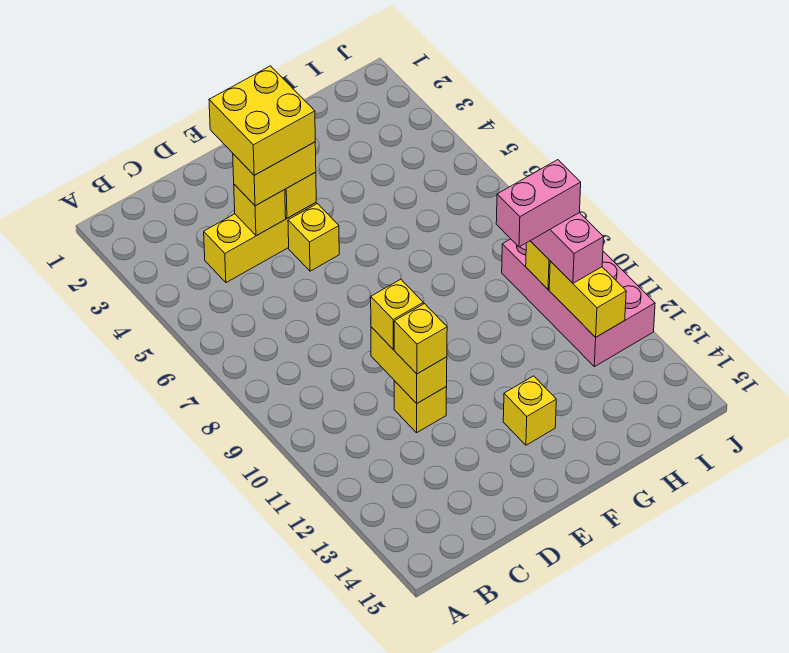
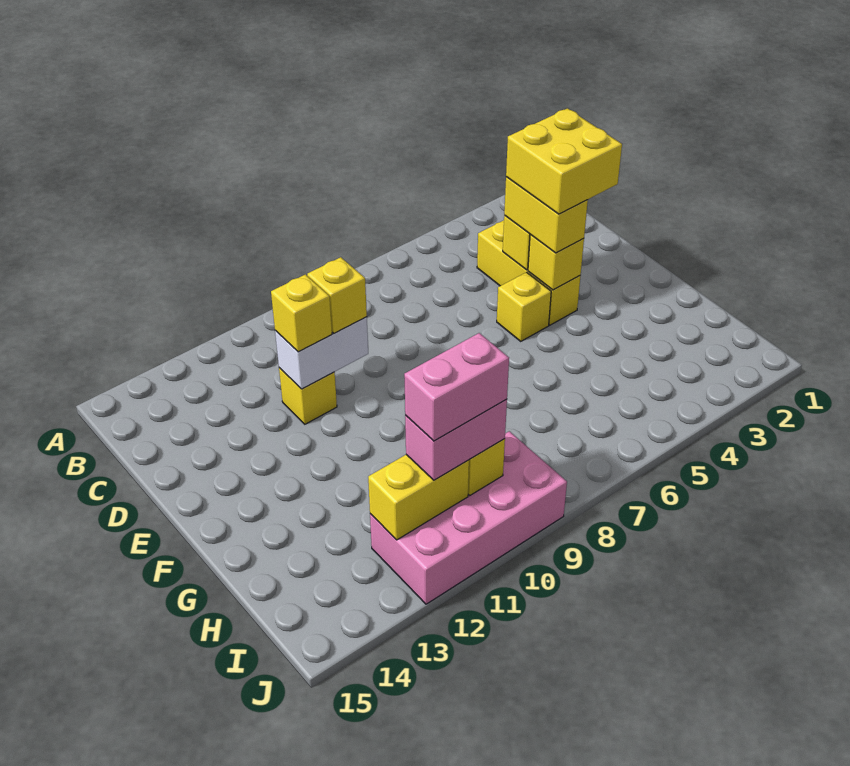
yellow 1x2 brick [371,327,447,403] -> white 1x2 brick [275,317,368,389]
yellow 1x1 brick [503,376,556,445] -> none
pink 1x2 brick [496,160,581,247] -> pink 1x2 brick turned to [404,333,509,441]

